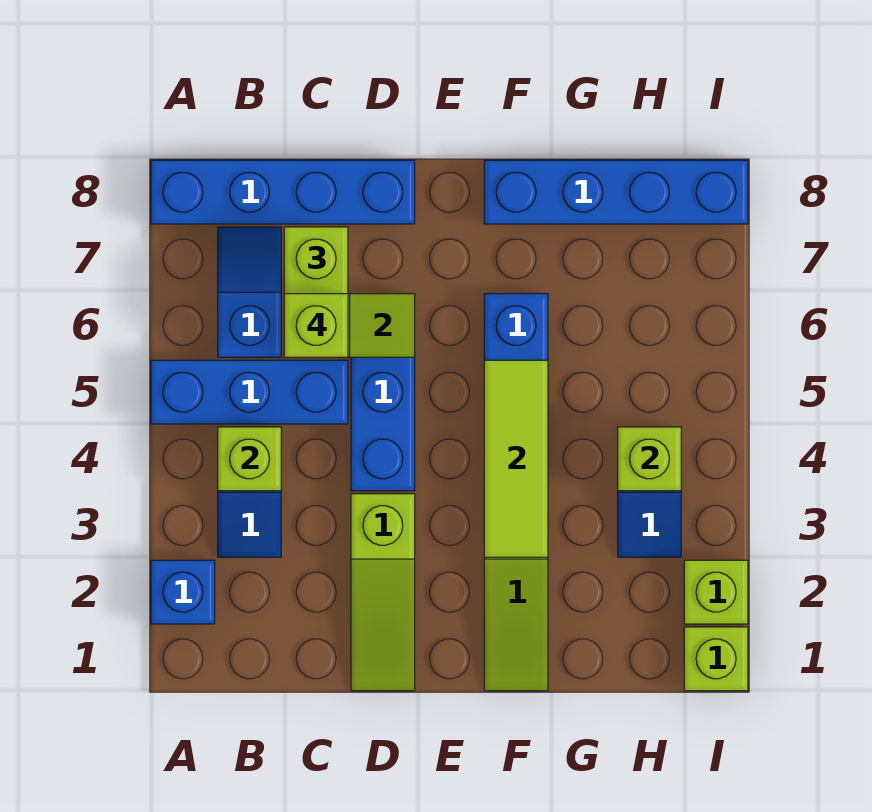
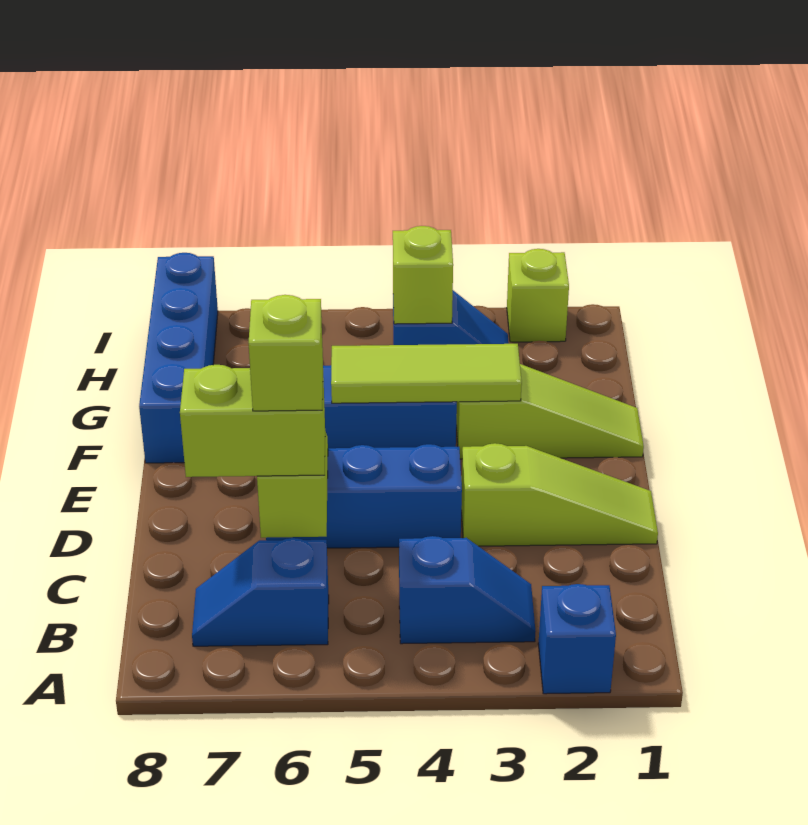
blue 1x3 brick [151,360,348,424] -> none
blue 1x4 brick [151,160,415,224] -> none
lime 1x1 brick [218,427,281,491] -> none
lime 1x1 brick [684,627,748,691] -> none

